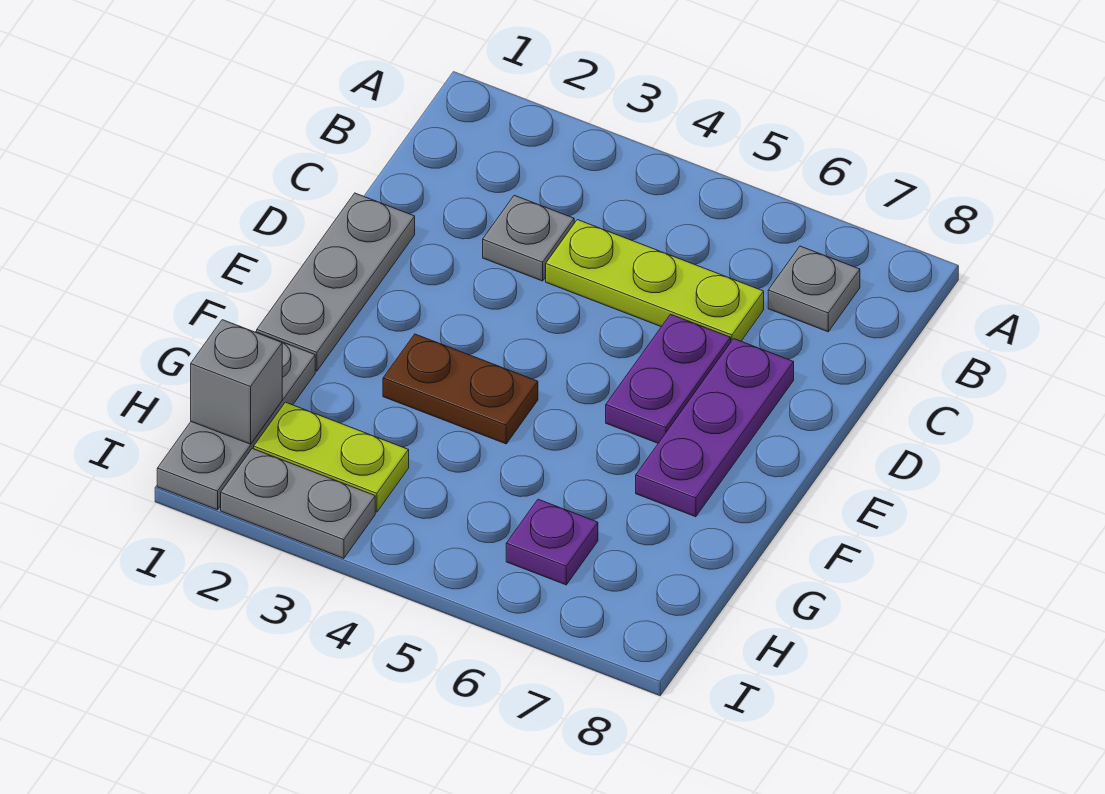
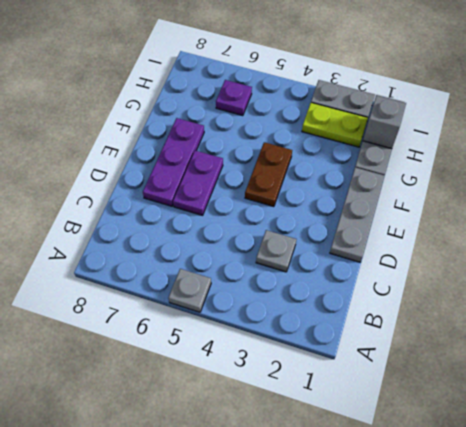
grey 1x1 plate [768,246,860,332] -> grey 1x1 plate moved to [168,269,211,312]
lime 1x3 plate [546,220,764,341] -> none
brown 1x2 plate [383,334,538,444] -> brown 1x2 plate turned to [245,142,292,207]

